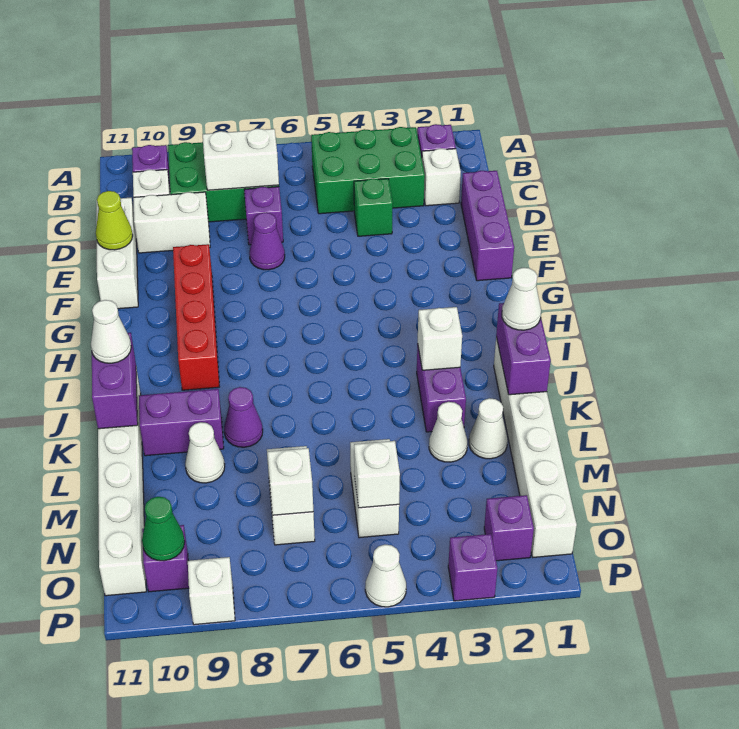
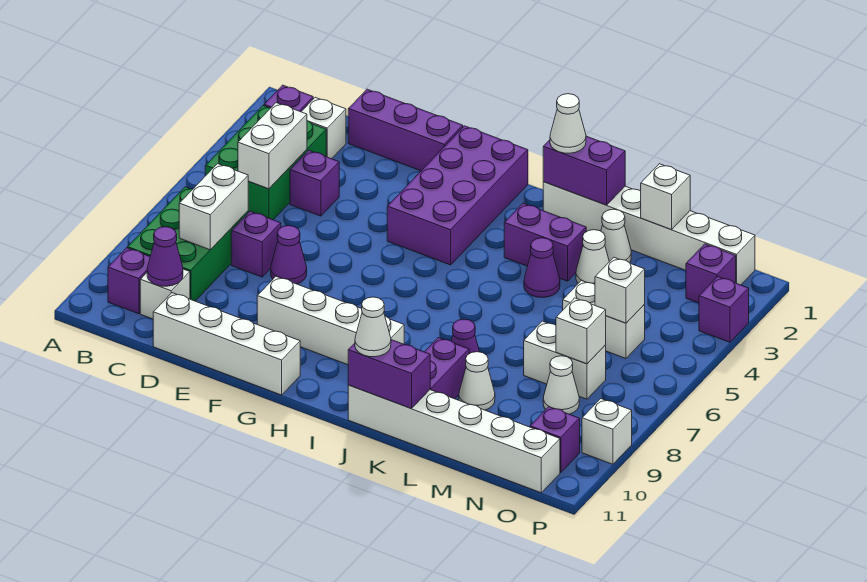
none -> purple 1x1 cone [147,227,183,286]
green 1x1 brick [354,179,393,236] -> purple 1x1 brick [290,150,339,216]
white 1x2 brick [133,192,210,253] -> white 1x2 brick moved to [238,103,307,189]
white 1x3 brick [96,198,138,309] -> white 1x4 brick [153,293,300,395]
lime 1x1 cone [96,191,133,250] -> none
red 1x4 brick [173,244,219,390] -> white 1x4 brick [257,276,404,365]
none -> purple 2x4 brick [387,126,528,265]
white 1x1 brick [418,307,462,370] -> white 1x1 brick moved to [641,164,690,230]
none -> purple 1x1 cone [524,238,560,298]
green 1x1 cone [142,497,185,561] -> none
white 1x1 cone [365,545,406,607] -> white 1x1 cone moved to [543,356,579,414]

